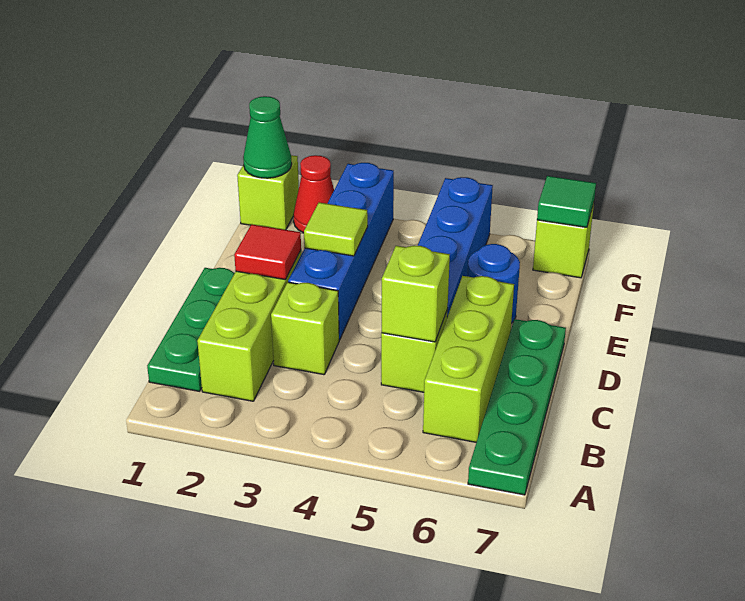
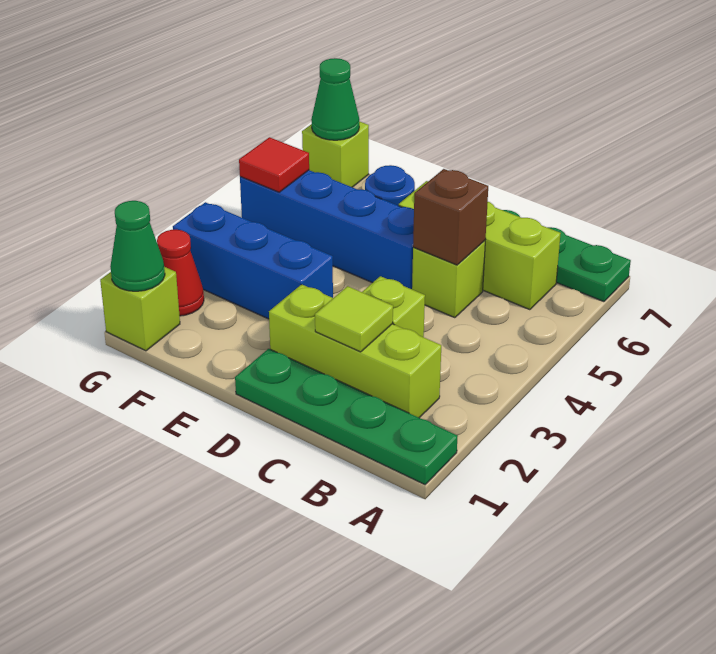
green 1x3 plate [147,268,235,391] -> green 1x4 plate [235,349,458,485]
lime 1x1 brick [382,245,450,342] -> brown 1x1 brick [413,169,488,265]
red 1x1 tile [234,224,301,280] -> red 1x1 tile moved to [239,137,309,192]
blue 1x4 brick [288,163,394,340] -> blue 1x3 brick [173,202,333,319]
lime 1x1 tile [304,203,368,256] -> lime 1x1 tile moved to [315,286,393,352]
green 1x1 tile [537,176,596,227] -> green 1x1 cone [311,58,359,140]

